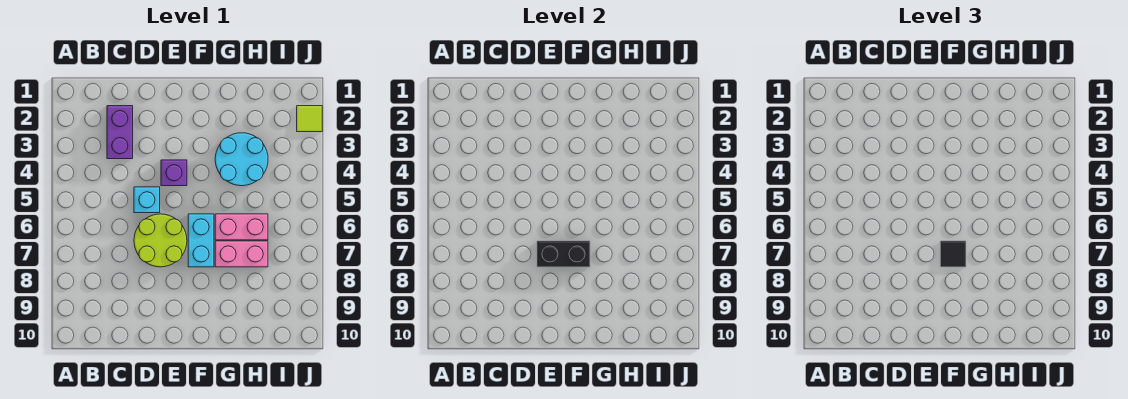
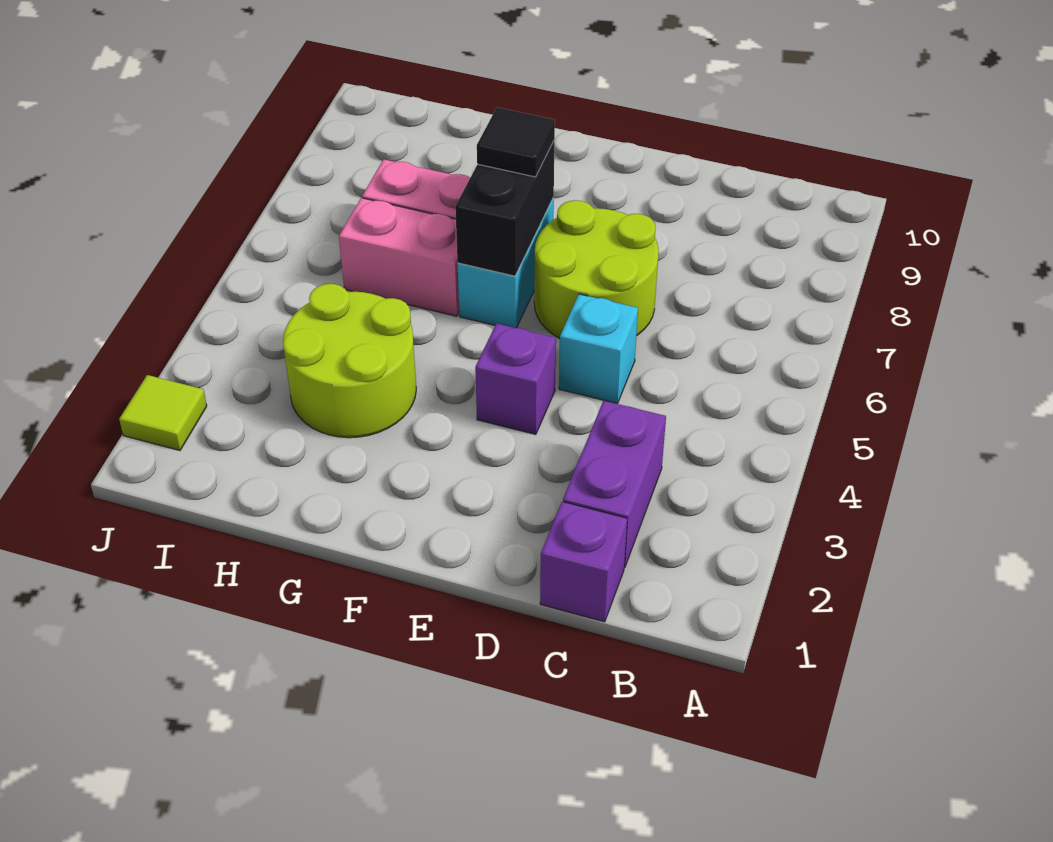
none -> purple 1x1 brick [540,502,627,622]
black 1x2 brick [537,241,590,267] -> black 1x2 brick turned to [455,141,554,276]
cyan 2x2 round brick [215,133,268,186] -> lime 2x2 round brick [283,284,416,438]

